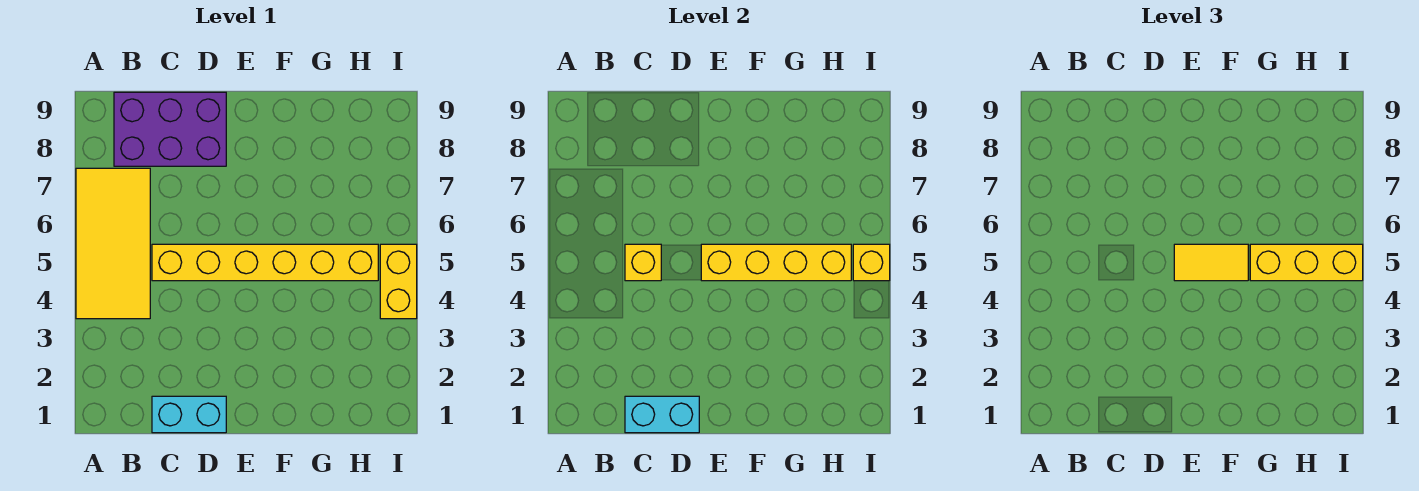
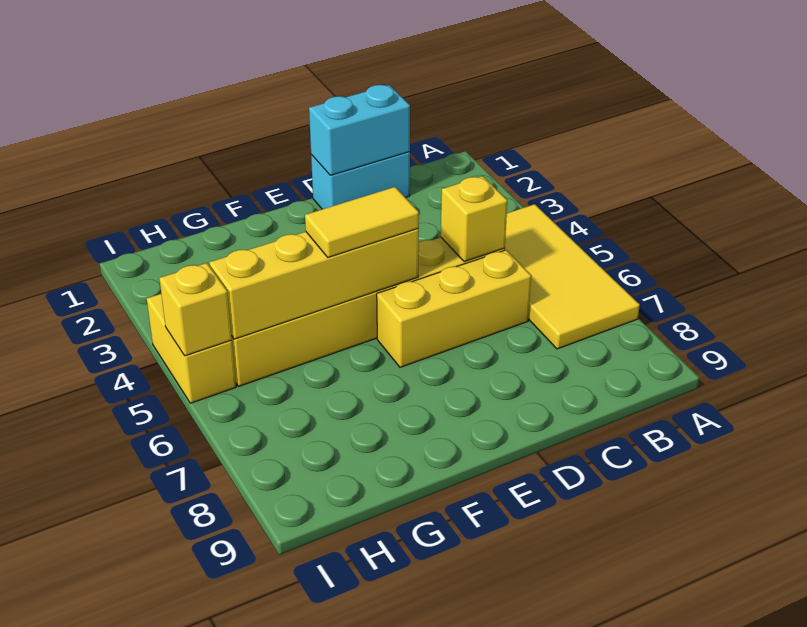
purple 2x3 brick [114,92,226,166] -> none
yellow 1x3 brick [1250,244,1363,281] -> yellow 1x3 brick moved to [377,250,531,367]

